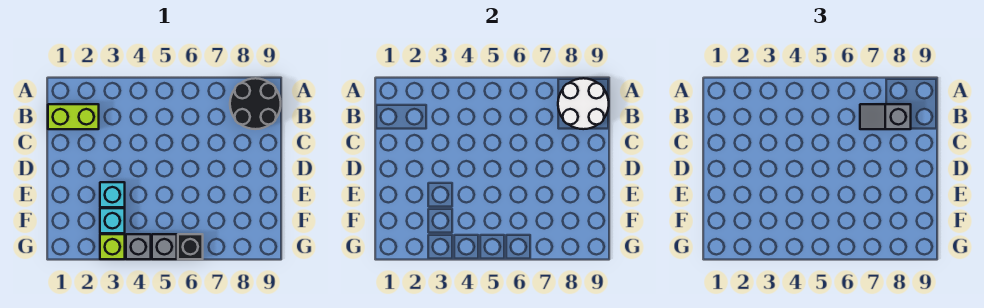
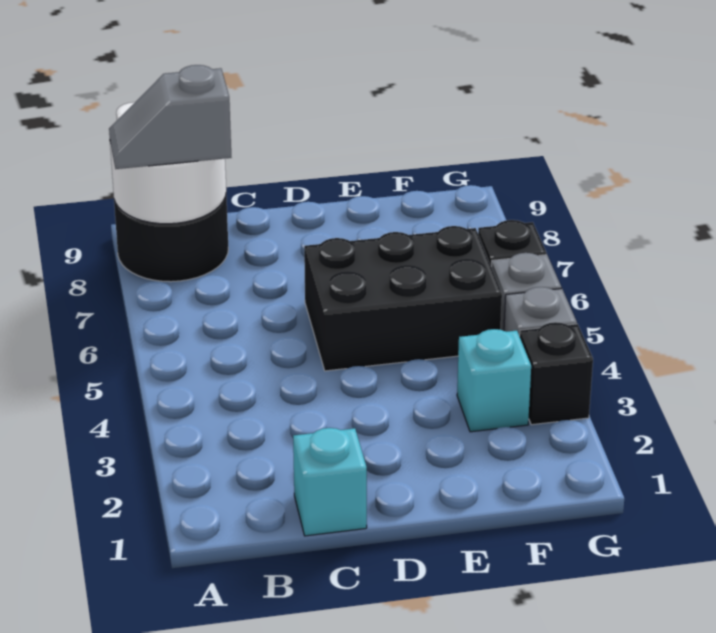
lime 1x2 brick [48,104,99,129] -> none
grey 1x2 slope [860,104,911,129] -> grey 1x2 slope turned to [109,65,231,169]
none -> black 2x3 brick [304,226,502,371]
cyan 1x1 brick [100,182,125,207] -> cyan 1x1 brick moved to [293,428,367,536]
lime 1x1 brick [100,234,125,259] -> black 1x1 brick [520,322,593,425]

